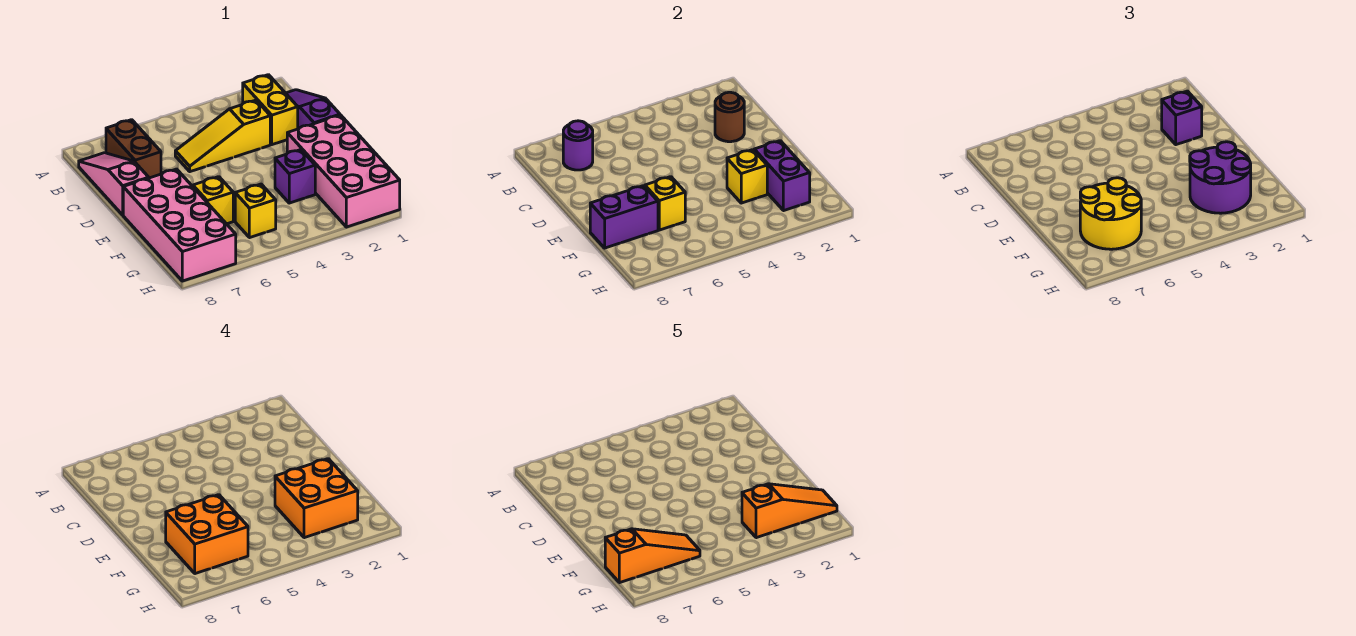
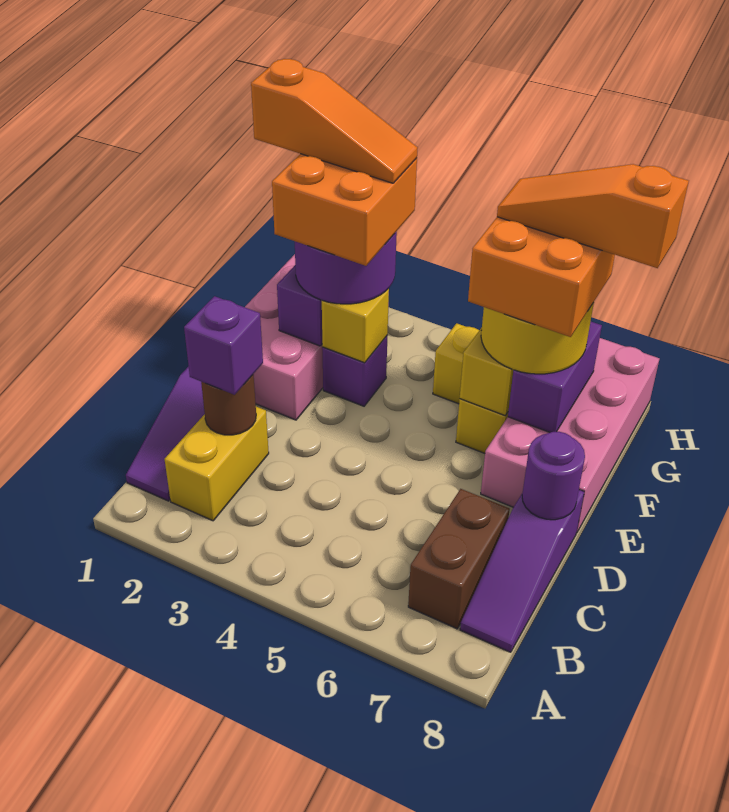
purple 1x1 round brick [563,121,593,170] -> purple 1x1 round brick moved to [522,432,585,520]
pink 1x3 slope [79,153,149,215] -> purple 1x3 slope [460,490,584,652]
yellow 1x3 slope [175,100,270,172] -> none
purple 1x2 brick [590,186,658,248] -> purple 1x2 brick turned to [508,322,602,433]
orange 1x3 slope [742,484,837,538] -> orange 1x3 slope turned to [251,59,418,183]

